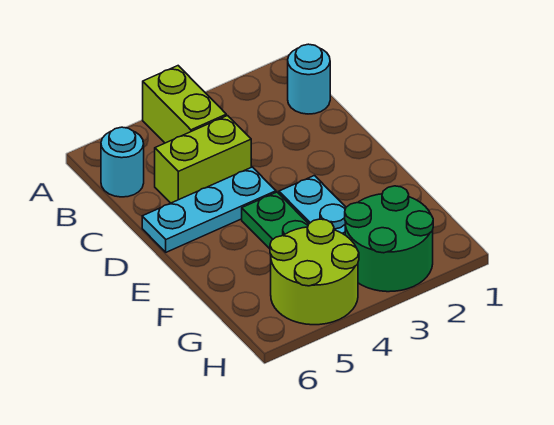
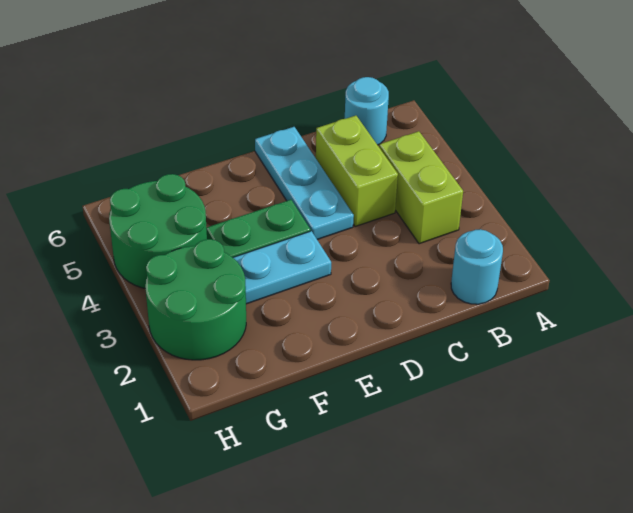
lime 1x2 brick [143,66,226,143] -> lime 1x2 brick turned to [379,131,463,244]
lime 2x2 round brick [270,219,359,325] -> green 2x2 round brick [109,174,207,288]

